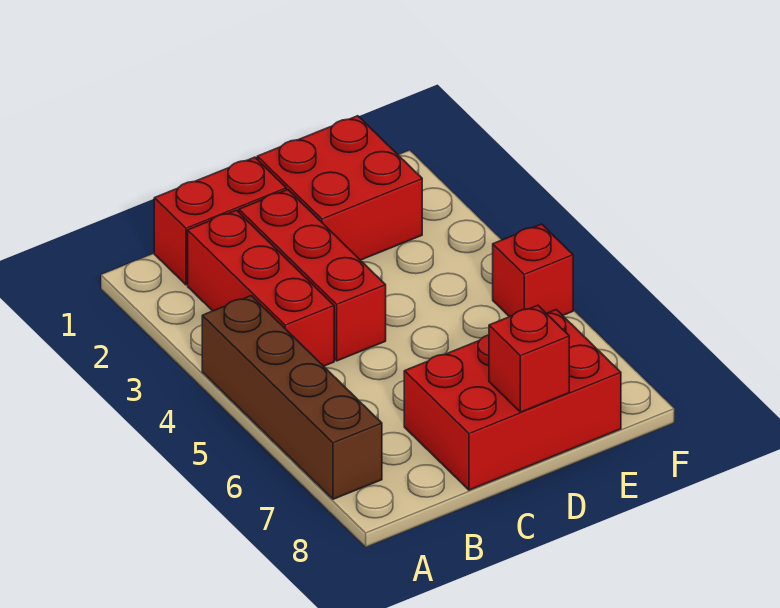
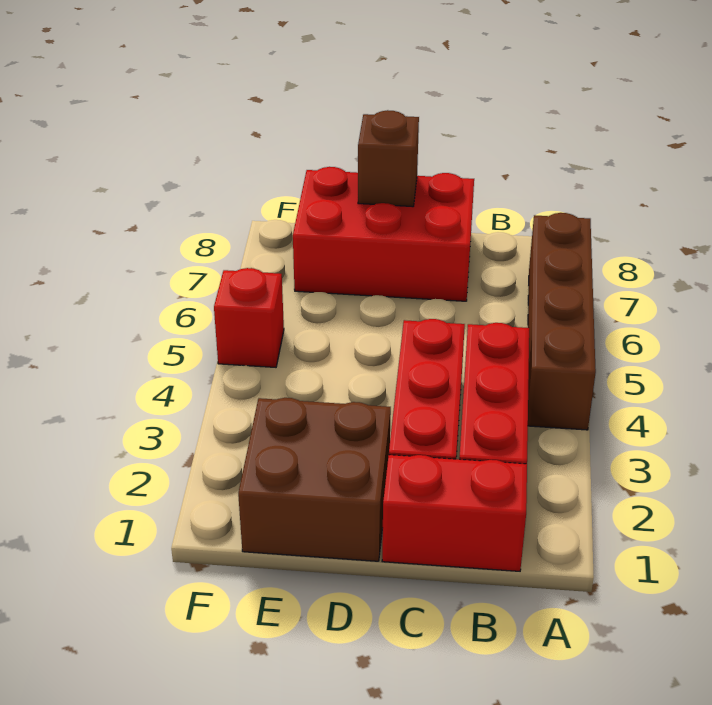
red 2x2 brick [257,116,422,260] -> brown 2x2 brick [238,398,391,561]
red 1x1 brick [489,305,569,412] -> brown 1x1 brick [358,110,419,207]

